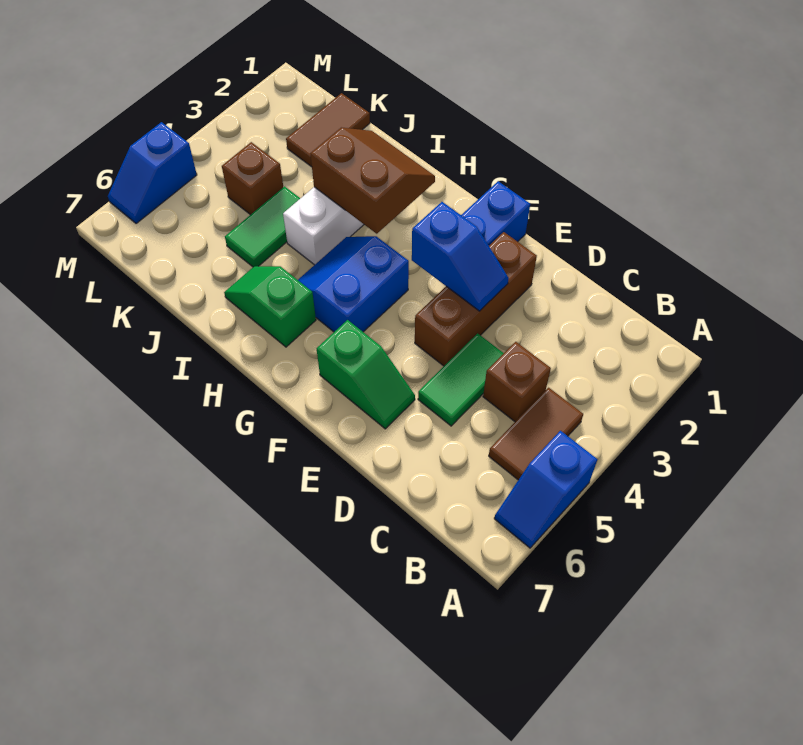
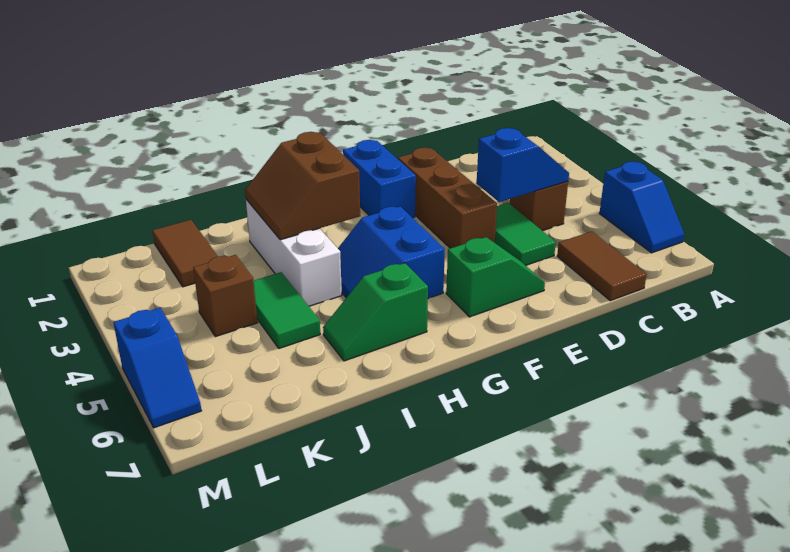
brown 1x2 tile [489,388,583,480] -> brown 1x2 tile moved to [557,232,647,301]
blue 1x2 slope [412,202,509,311] -> blue 1x2 slope moved to [477,128,569,202]
brown 2x2 slope [310,128,435,234] -> brown 2x2 slope turned to [245,132,360,240]

